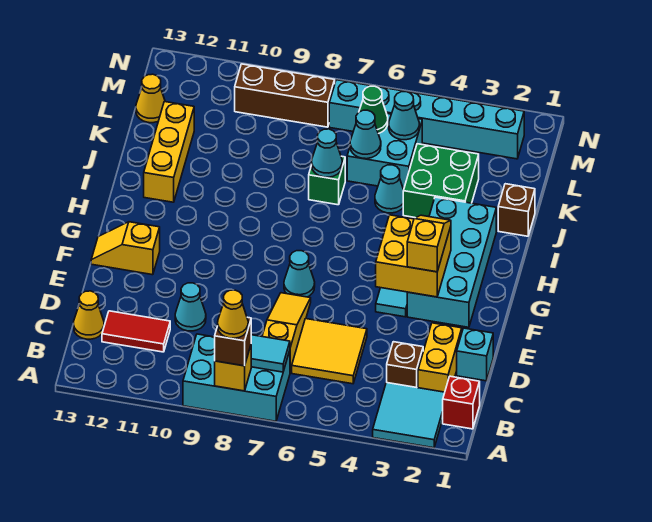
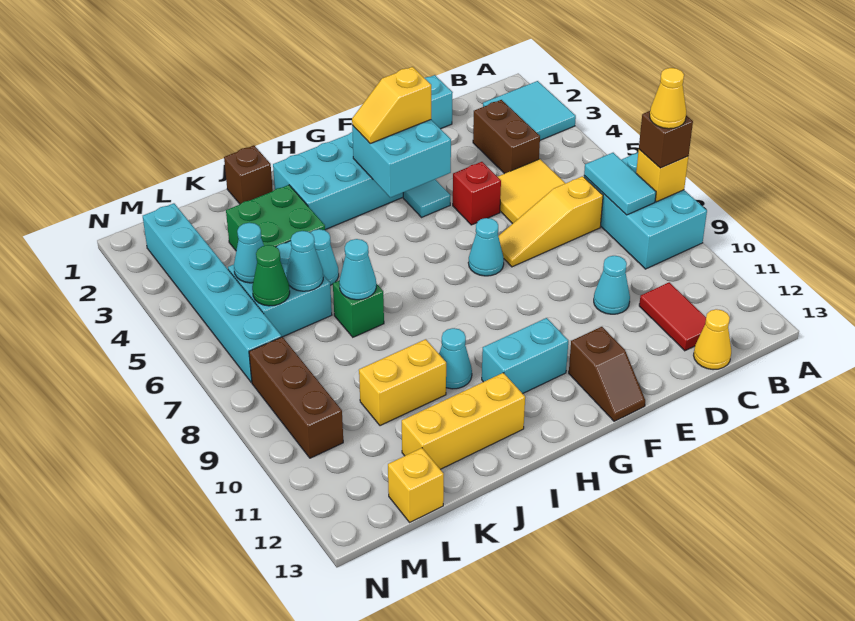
red 1x1 brick [443,376,480,429] -> red 1x1 brick moved to [453,162,501,225]
yellow 1x2 brick [418,323,462,392] -> yellow 1x2 brick moved to [359,339,446,426]
brown 1x1 brick [387,342,423,388] -> brown 1x2 brick [473,100,540,174]
yellow 2x2 brick [376,215,451,297] -> cyan 2x2 brick [352,120,451,198]
yellow 1x2 slope [91,222,160,275] -> brown 1x2 slope [569,327,645,421]
none -> cyan 1x2 brick [482,318,568,394]
none -> cyan 1x1 cone [439,328,472,389]
yellow 1x1 cone [136,74,165,123] -> yellow 1x1 brick [388,448,444,522]

